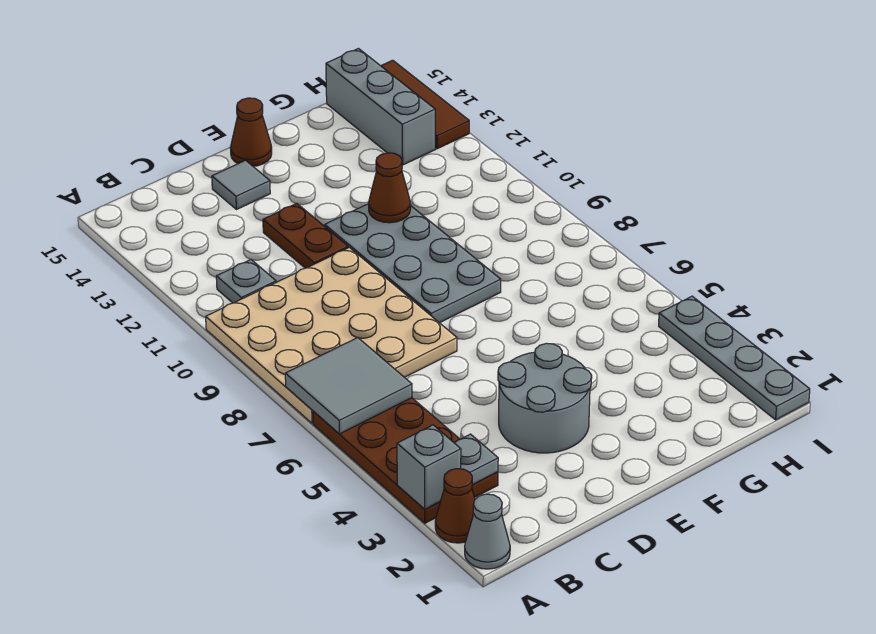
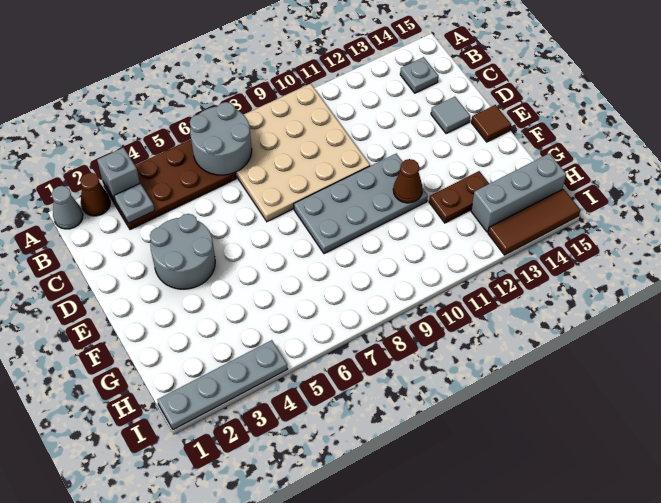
grey 2x2 tile [285,338,412,434] -> grey 2x2 round brick [190,102,252,175]
grey 1x1 plate [216,259,276,303] -> grey 1x1 plate moved to [400,57,438,93]
brown 1x2 plate [263,203,348,268] -> brown 1x2 plate moved to [429,171,489,223]
brown 1x1 cone [230,98,272,166] -> brown 1x1 tile [471,105,511,142]

